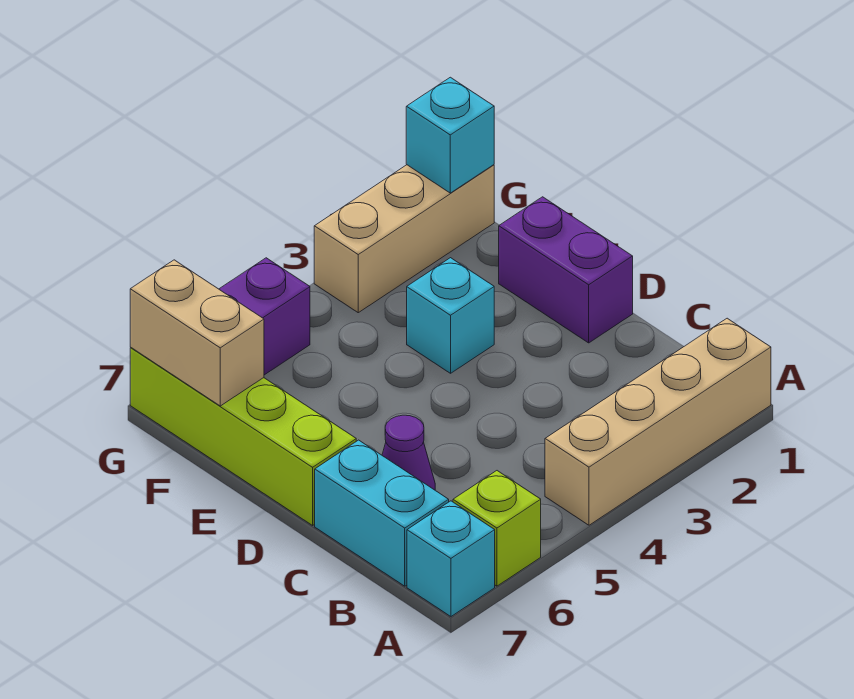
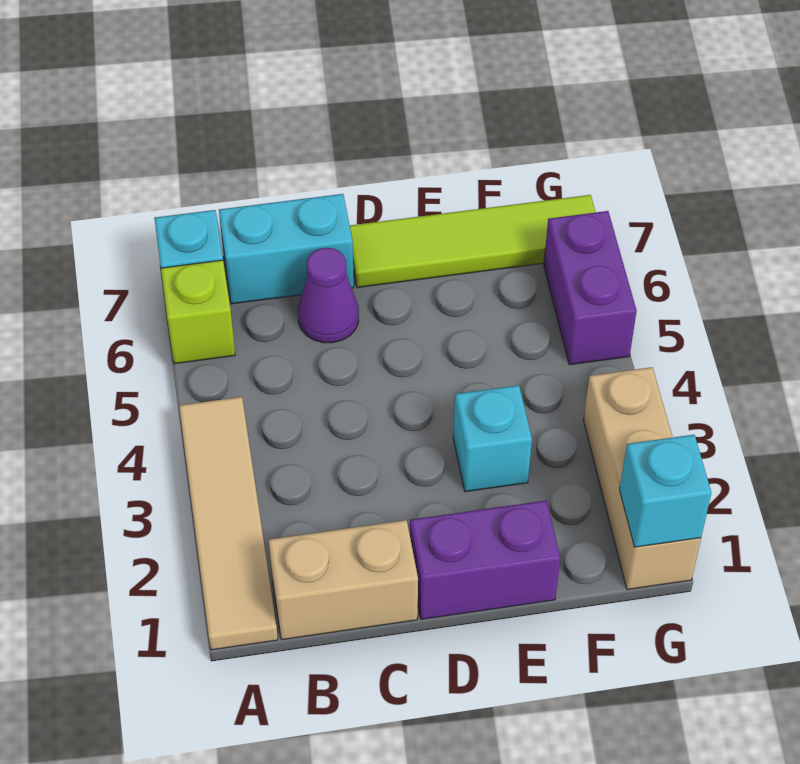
tan 1x4 brick [545,318,771,525] -> tan 1x4 tile [179,397,278,650]
lime 1x4 brick [130,348,356,525] -> lime 1x4 tile [350,195,596,288]
tan 1x2 brick [130,260,264,406] -> tan 1x2 brick moved to [269,520,418,640]

